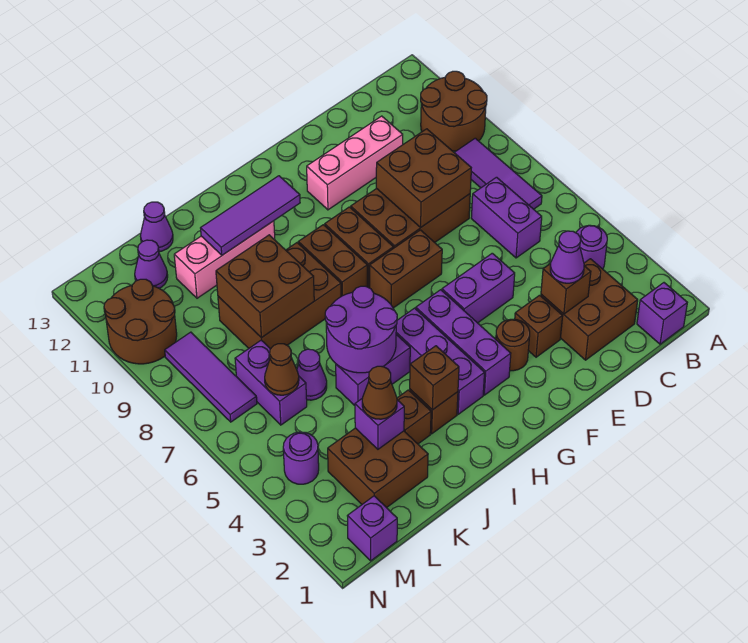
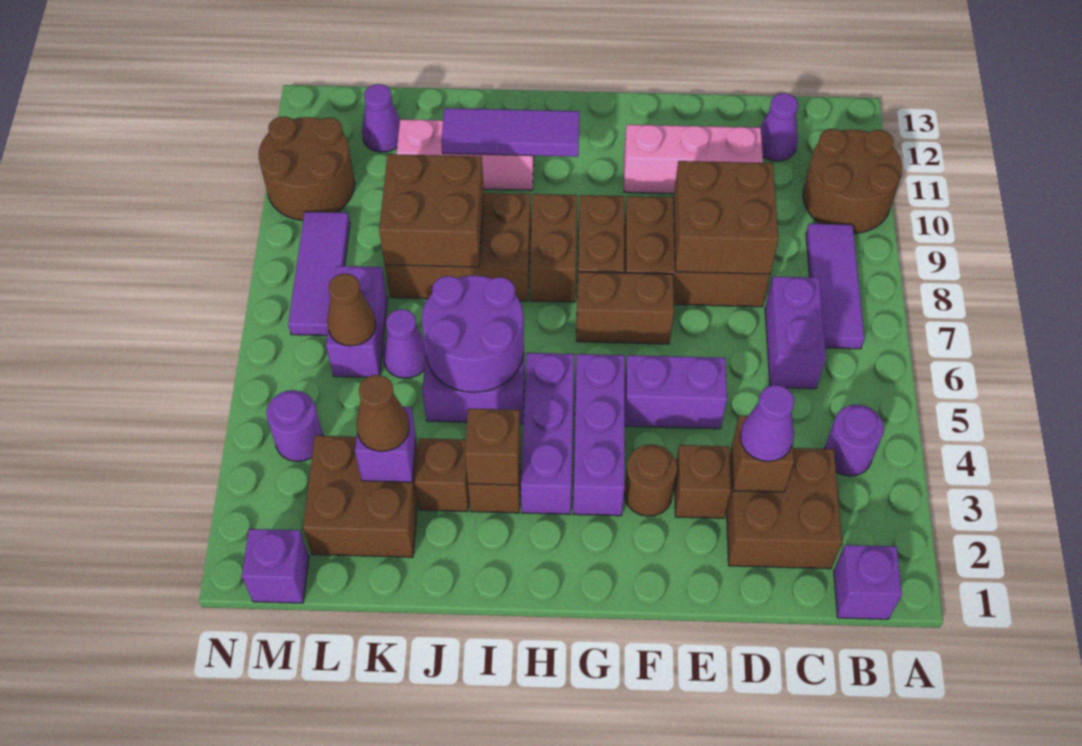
purple 1x1 cone [140,202,173,252] -> purple 1x1 cone moved to [760,93,798,161]

